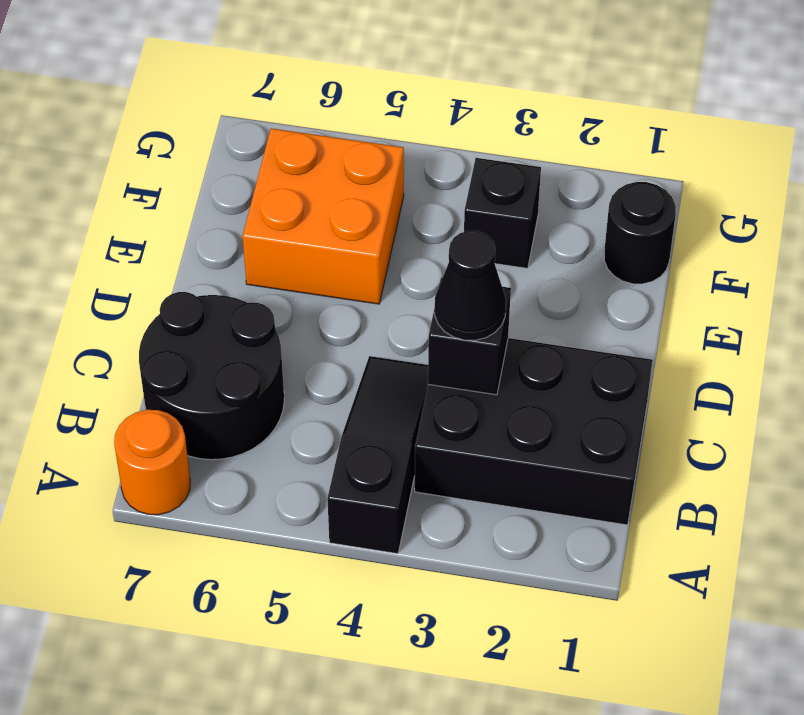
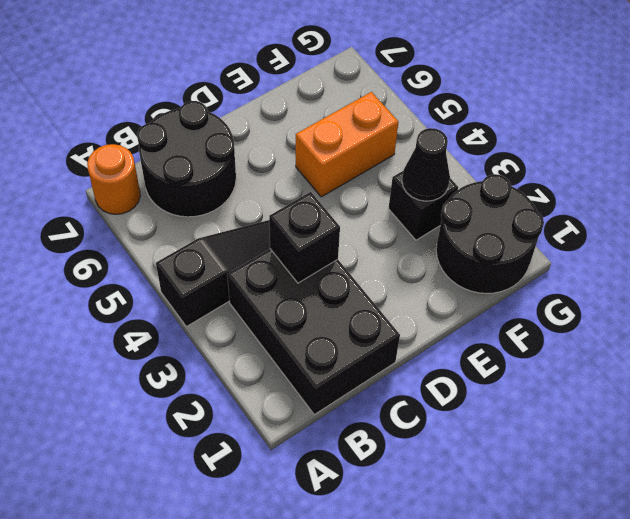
black 1x1 cone [435,231,506,340] -> black 1x1 cone moved to [402,128,450,201]
orange 2x2 brick [243,128,404,304] -> orange 1x2 brick [296,92,398,197]
black 1x1 round brick [604,182,676,284] -> black 2x2 round brick [436,174,544,294]

